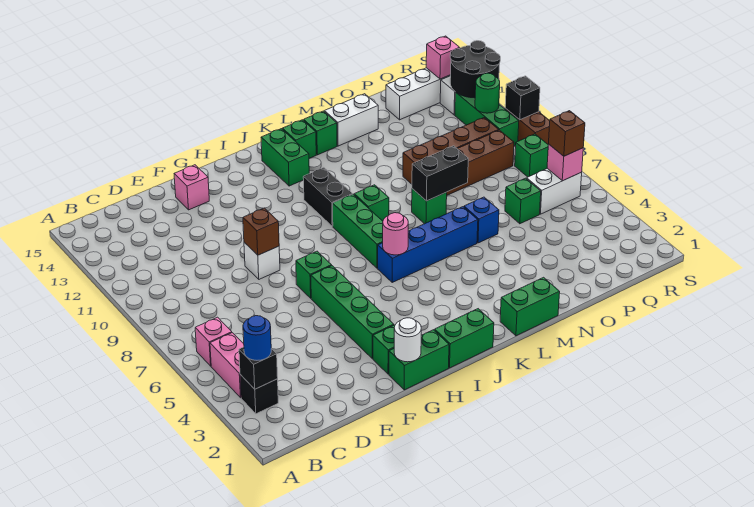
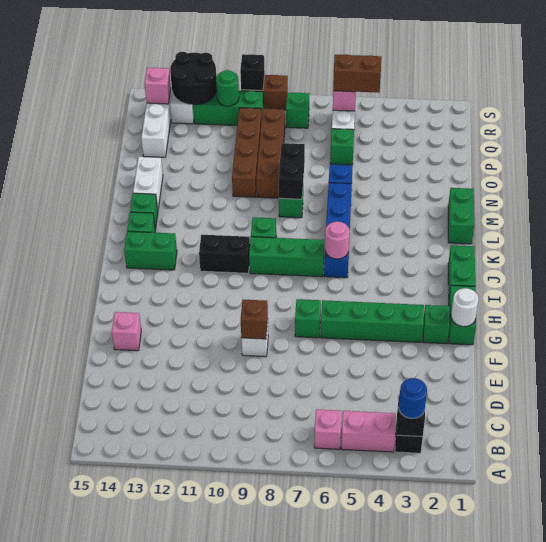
brown 1x1 brick [549,111,585,156] -> brown 1x2 brick [333,54,381,93]

